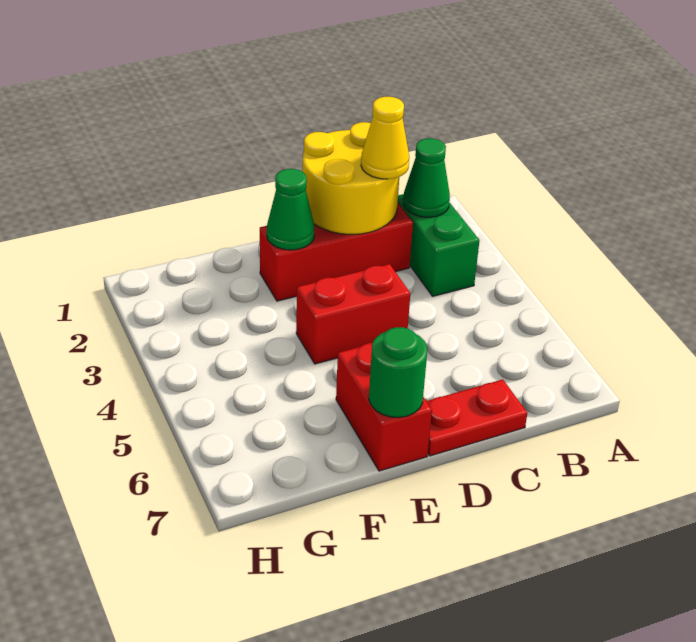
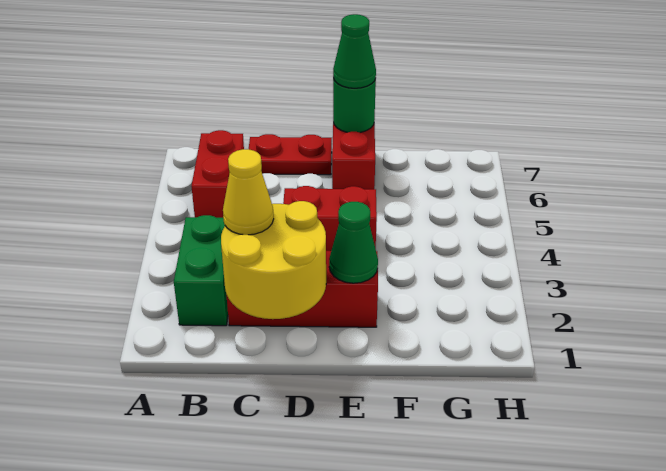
green 1x1 cone [403,138,450,217] -> green 1x1 cone moved to [333,14,376,88]
none -> red 1x2 brick [191,130,244,218]

